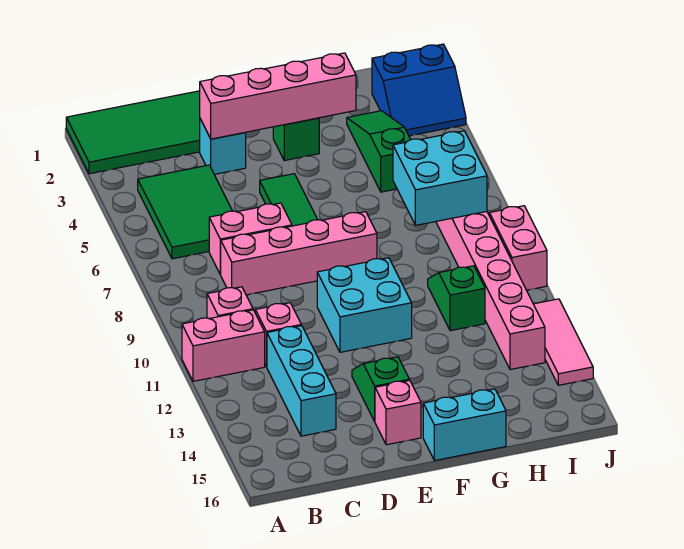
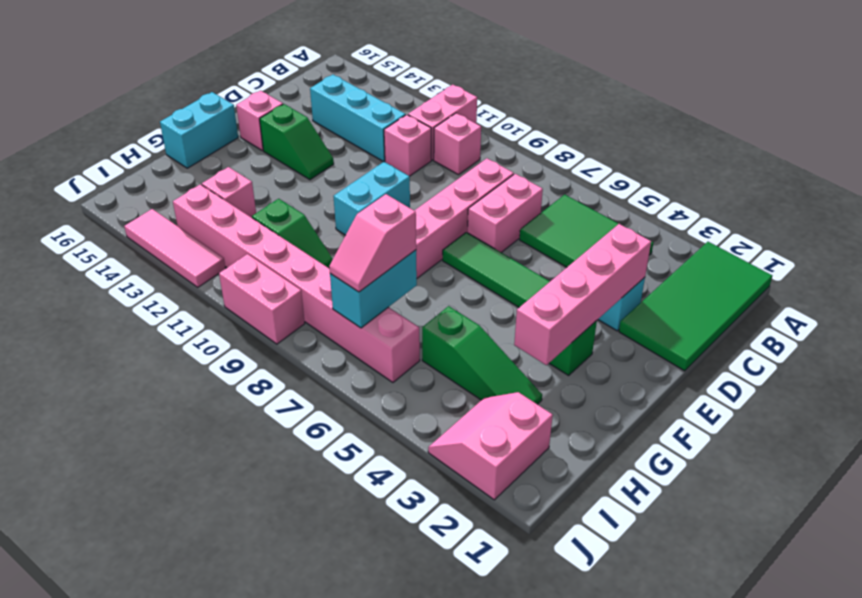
cyan 2x2 brick [317,258,412,352] -> cyan 1x2 brick [333,162,410,235]
cyan 2x2 brick [393,131,487,225] -> cyan 1x2 brick [330,250,417,328]
none -> pink 1x2 slope [329,194,416,292]
none -> pink 1x1 brick [202,167,256,218]
blue 2x2 slope [372,44,466,136] -> pink 2x2 slope [428,392,553,500]

